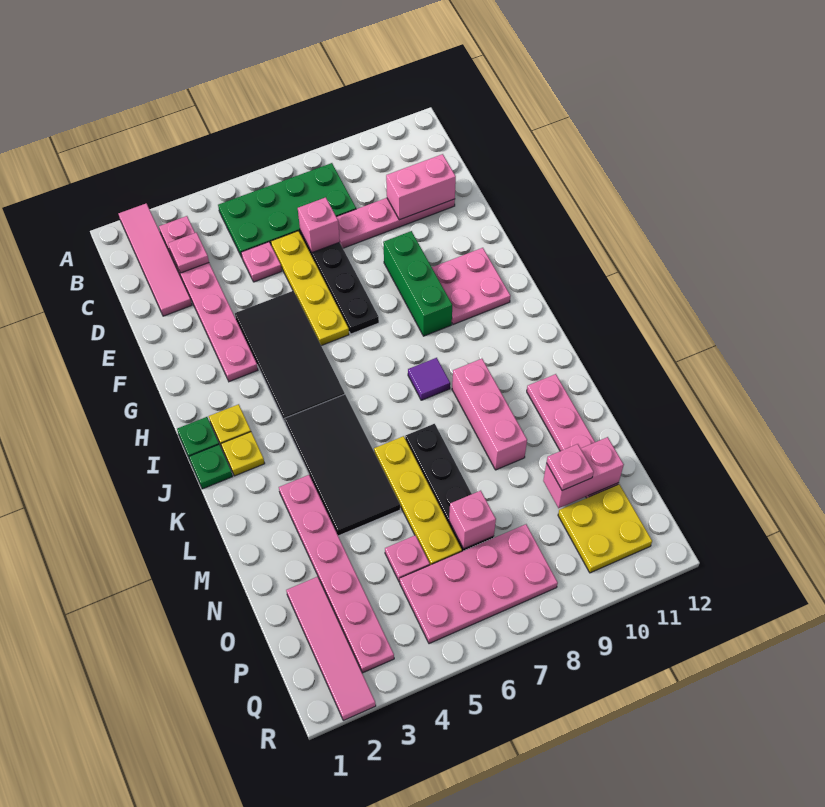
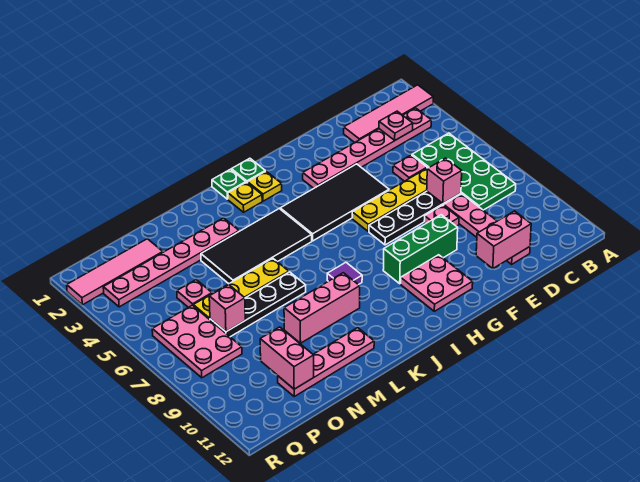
pink 1x2 brick [386,154,456,220] -> pink 1x2 brick turned to [476,211,531,269]
pink 1x1 plate [547,444,594,490] -> pink 1x1 plate moved to [424,205,459,226]
pink 2x4 plate [400,524,558,644] -> pink 2x3 plate [152,305,242,378]
yellow 2x2 plate [558,484,652,573] -> none

